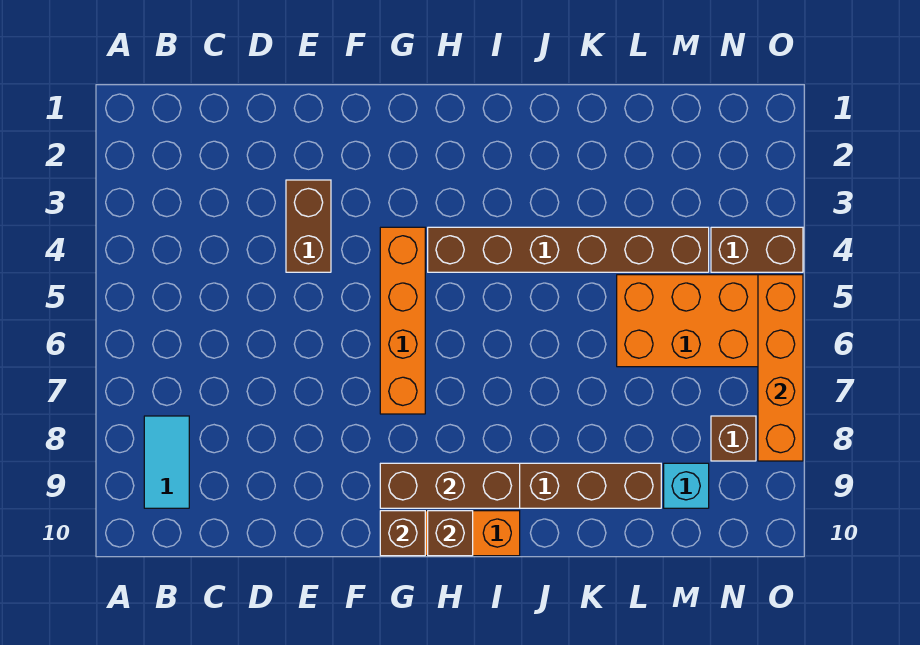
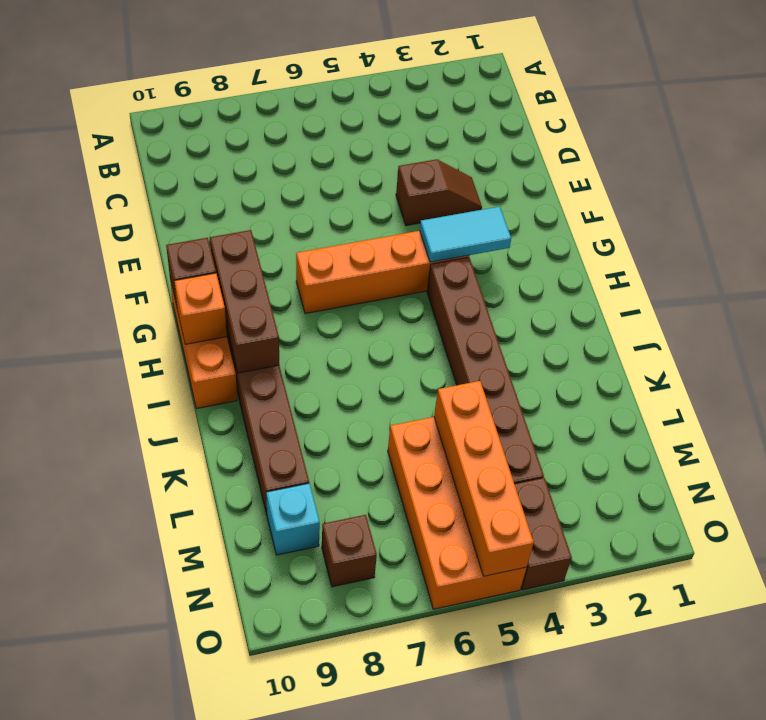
cyan 1x2 tile [144,416,189,508] -> cyan 1x2 tile moved to [420,207,511,262]
brown 1x2 brick [286,180,331,272] -> brown 1x2 slope [396,159,482,226]
brown 1x1 brick [428,511,473,556] -> orange 1x1 brick [174,273,227,344]
orange 1x4 brick [758,275,803,461] -> orange 1x4 brick turned to [434,381,534,576]

